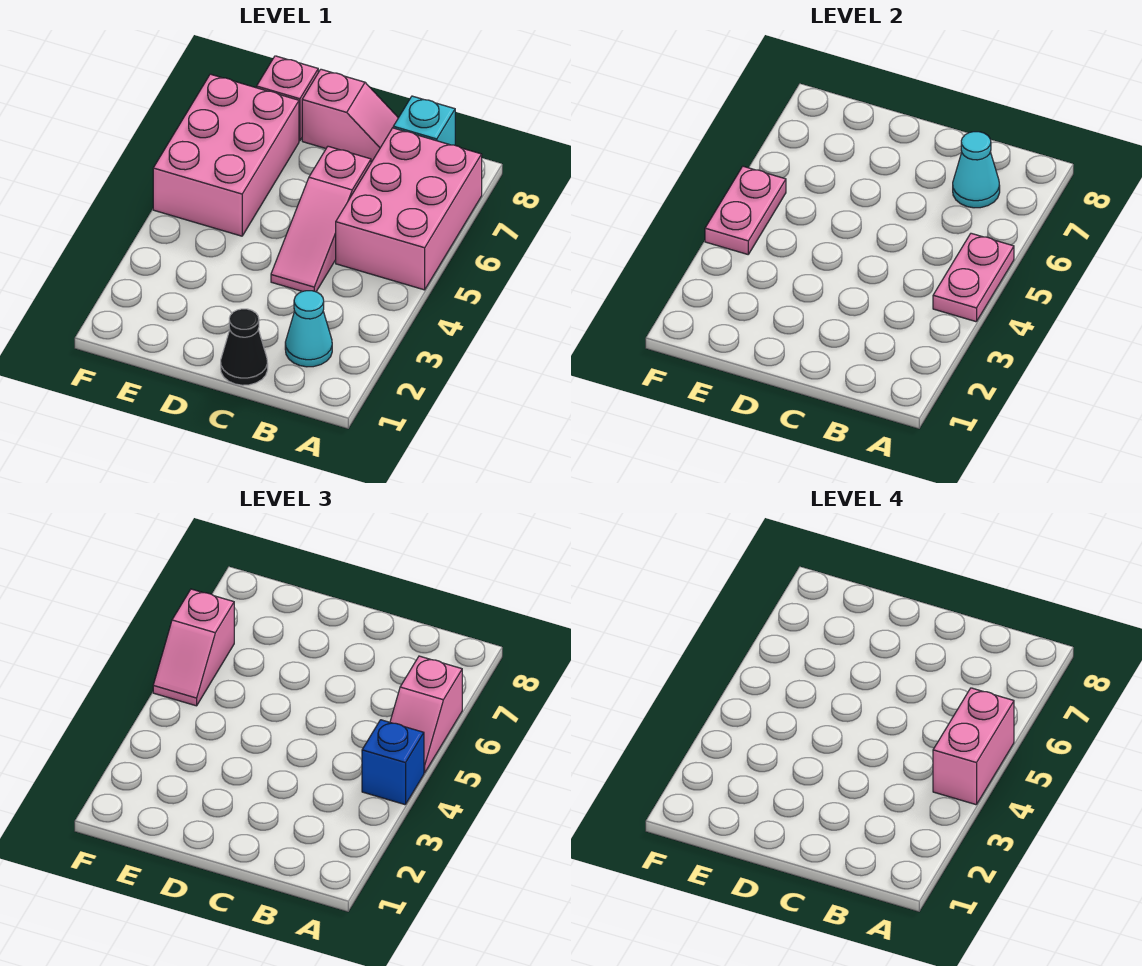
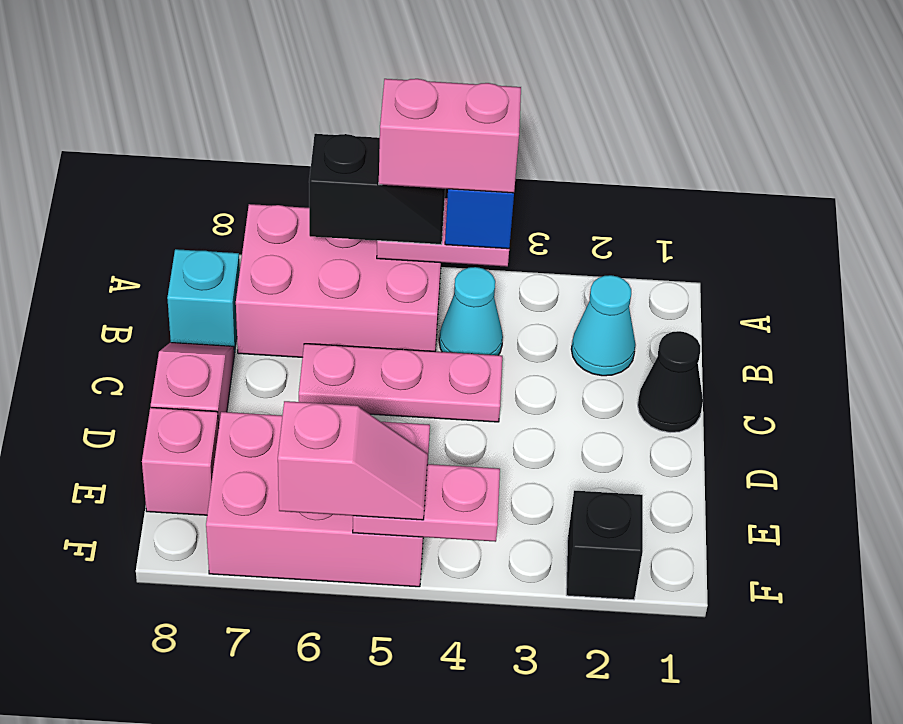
pink 1x2 slope [390,656,462,773] -> black 1x2 slope [309,134,445,244]
cyan 1x1 cone [953,132,1000,208] -> cyan 1x1 cone moved to [439,267,503,355]
pink 1x3 slope [271,146,371,292] -> pink 1x3 plate [299,344,502,422]
none -> black 1x1 brick [566,491,643,600]

